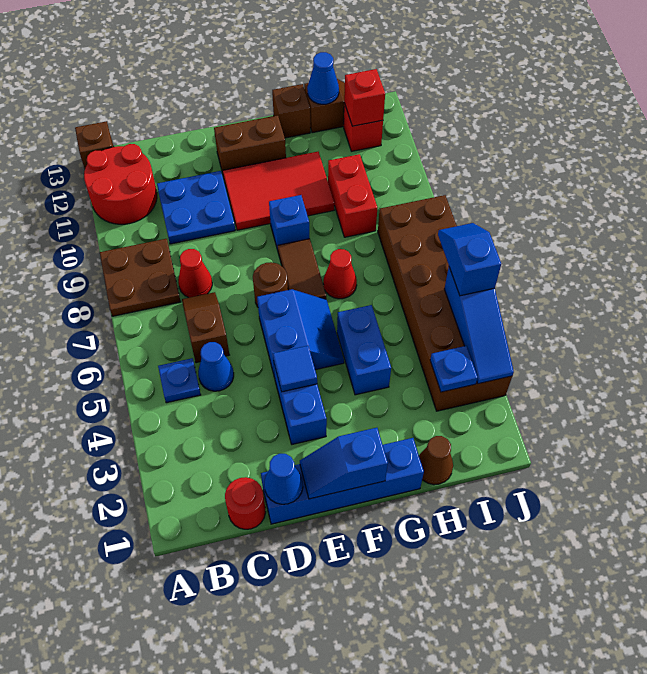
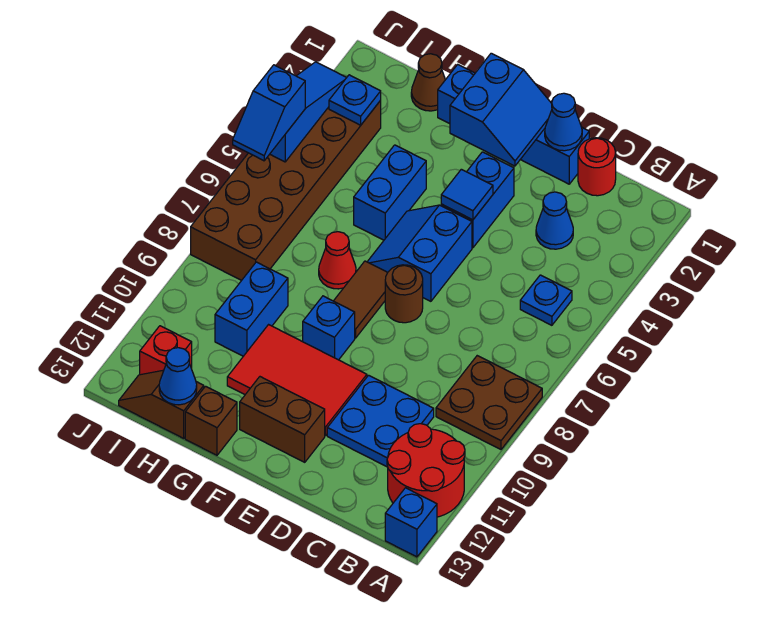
brown 1x1 brick [75,121,114,169] -> blue 1x1 brick [385,488,437,557]
blue 1x1 cone [198,342,234,391] -> blue 1x1 cone moved to [536,192,573,249]
brown 1x2 slope [182,292,229,363] -> none
red 1x1 cone [178,249,212,298] -> none
blue 1x2 slope [300,428,388,499] -> blue 2x2 slope [450,53,552,166]
red 1x2 brick [328,154,377,237] -> blue 1x2 brick [215,262,288,356]
red 1x1 brick [344,69,385,126] -> none

